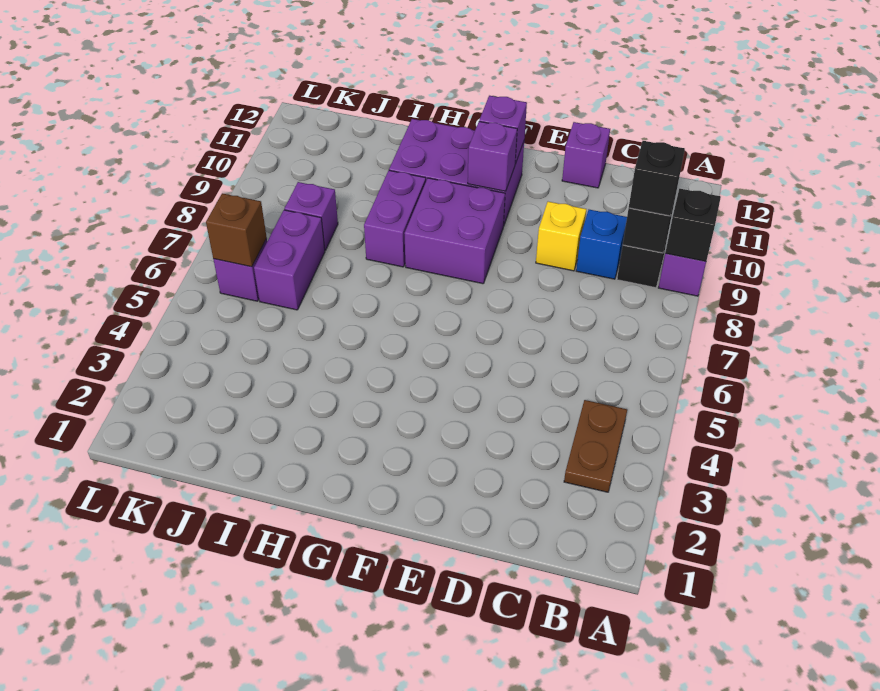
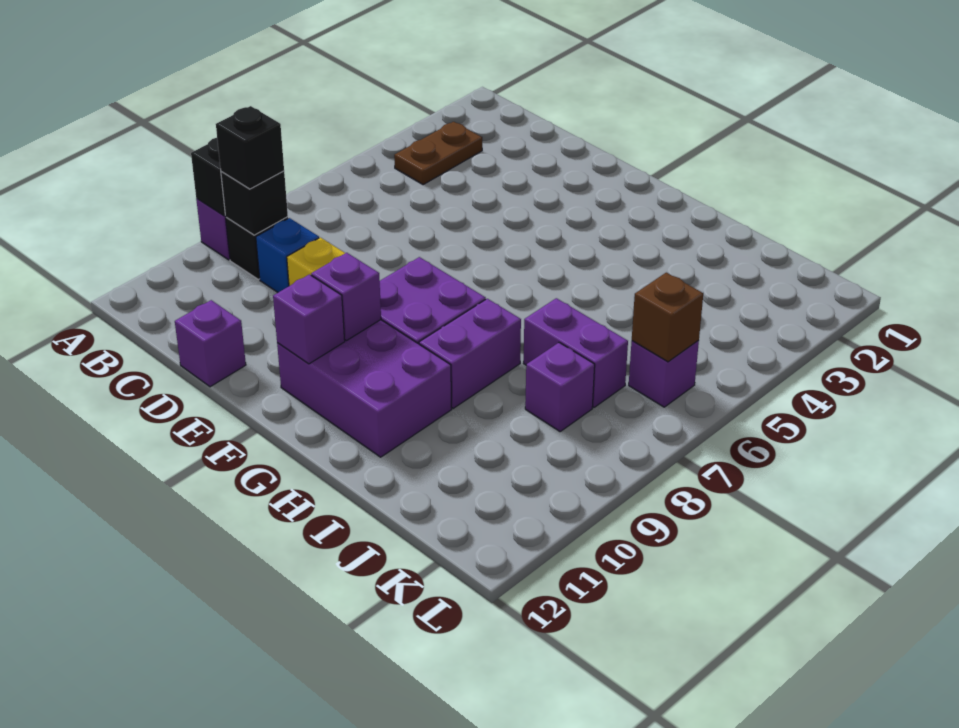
purple 1x2 brick [254,210,325,310] -> purple 1x2 brick turned to [523,298,628,408]

